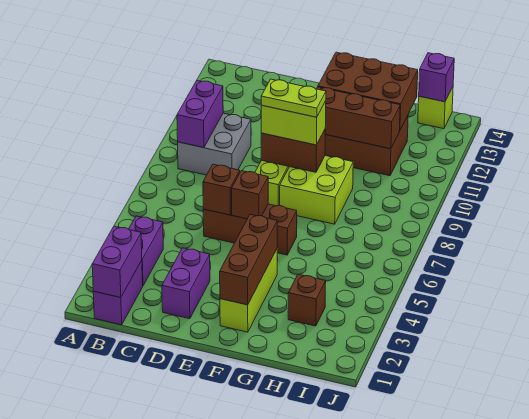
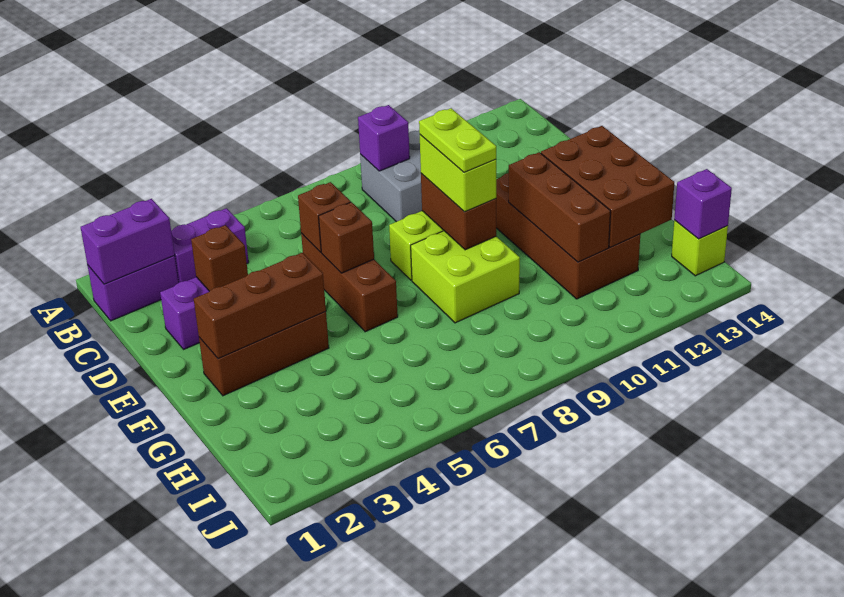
purple 1x2 brick [177,80,223,148] -> purple 1x1 brick [358,105,410,171]
lime 1x3 brick [220,249,277,332] -> brown 1x3 brick [199,312,329,396]
brown 1x1 brick [288,274,326,326] -> brown 1x1 brick moved to [191,225,248,291]

